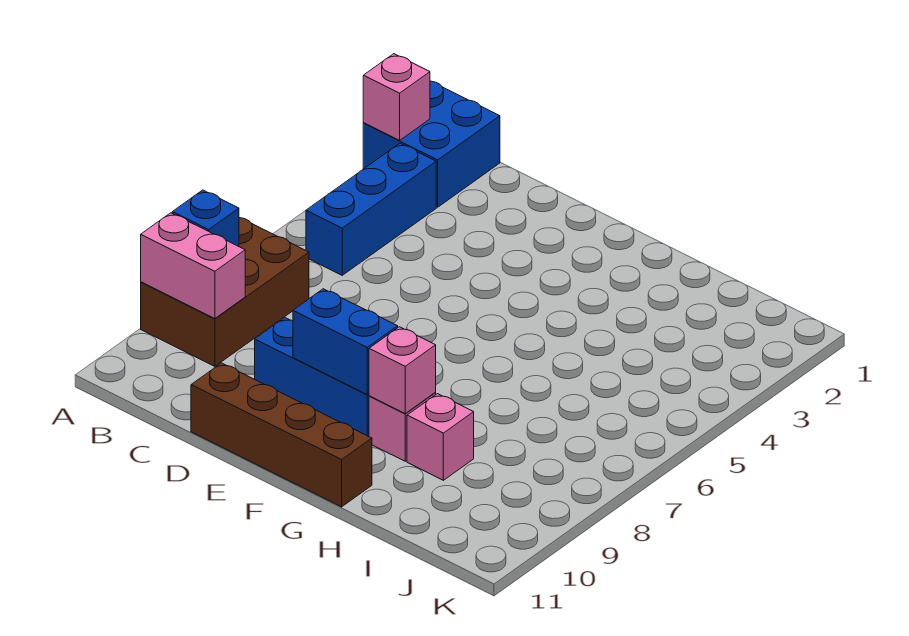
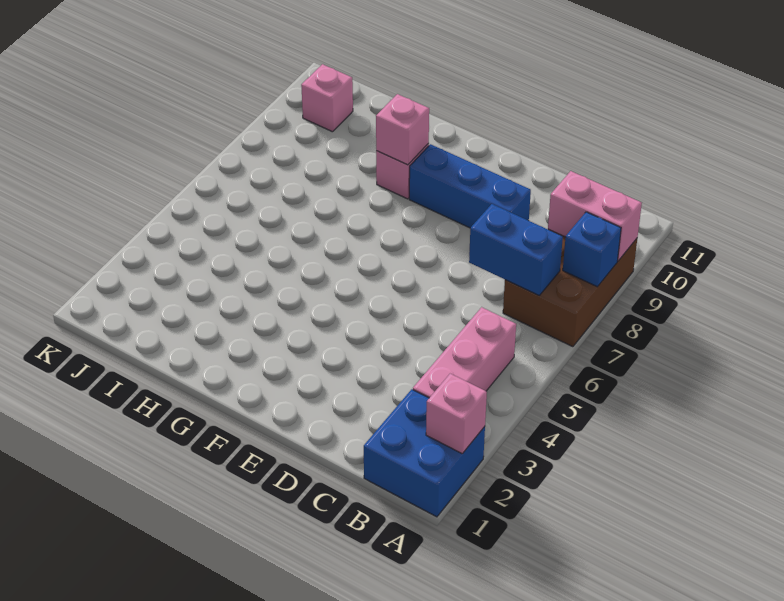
blue 1x3 brick [306,143,436,275] -> pink 1x3 brick [413,307,516,398]
brown 1x4 brick [191,363,372,507] -> none
blue 1x2 brick [293,289,398,395] -> blue 1x2 brick moved to [469,204,563,295]
pink 1x1 brick [407,394,474,480] -> pink 1x1 brick moved to [301,64,353,132]

